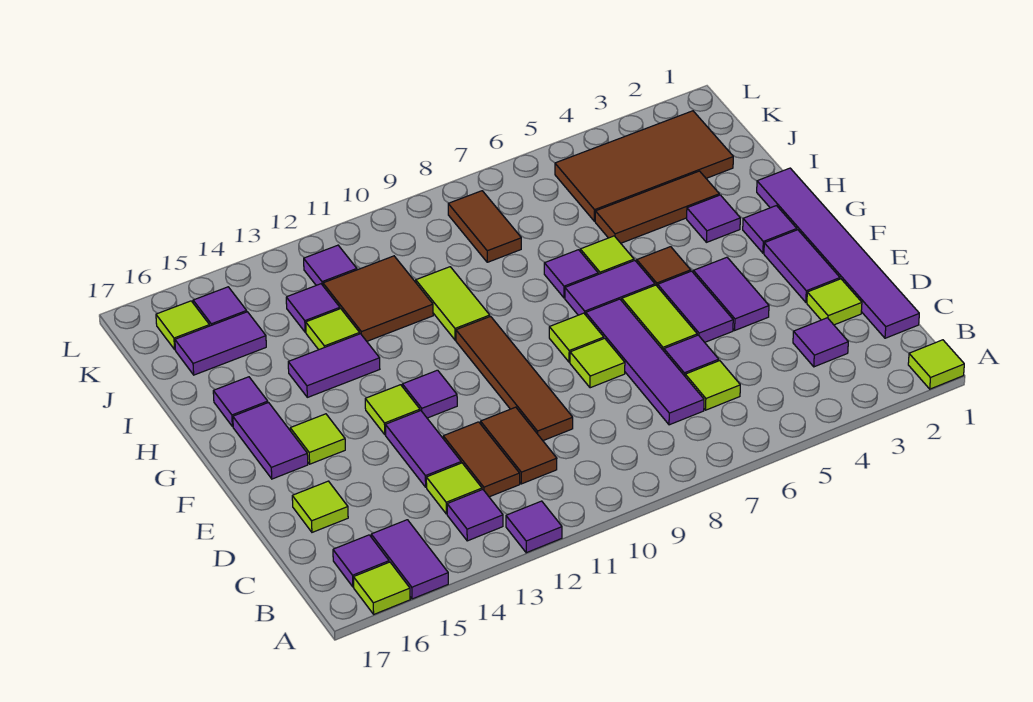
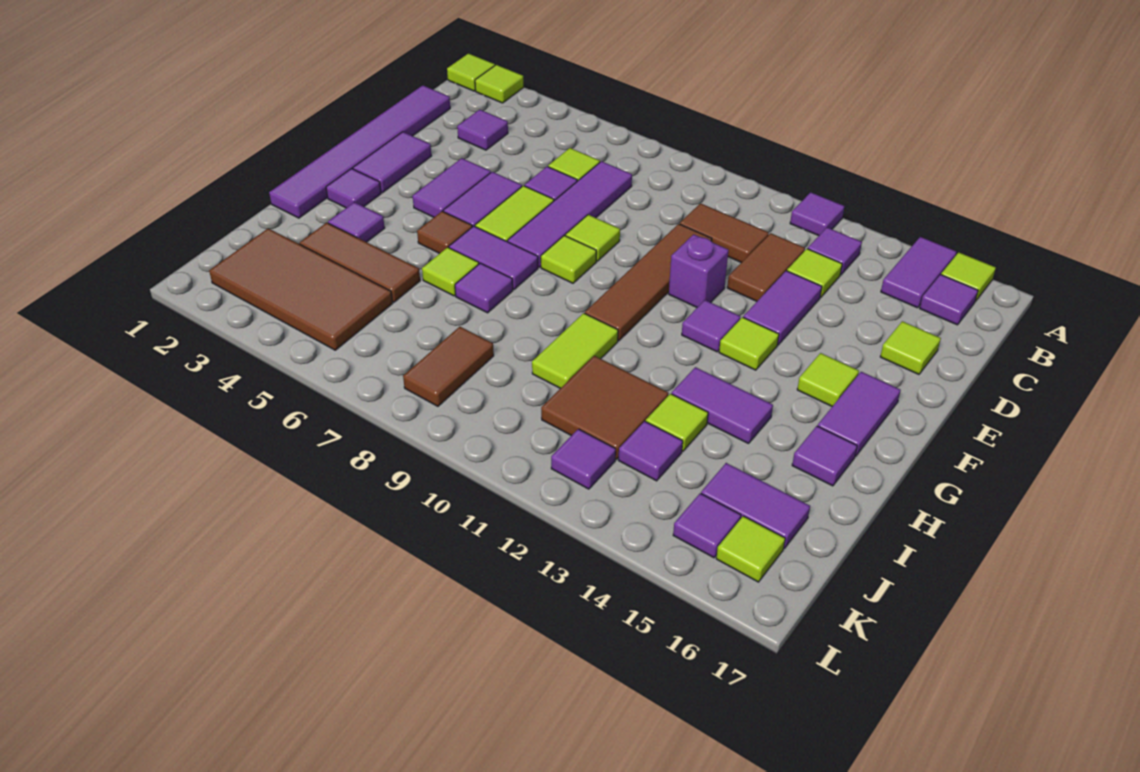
brown 1x2 tile [481,407,557,484] -> brown 1x2 tile turned to [680,203,769,263]
lime 1x1 tile [807,279,862,325] -> lime 1x1 tile moved to [475,65,524,103]
none -> purple 1x1 brick [669,234,729,307]

